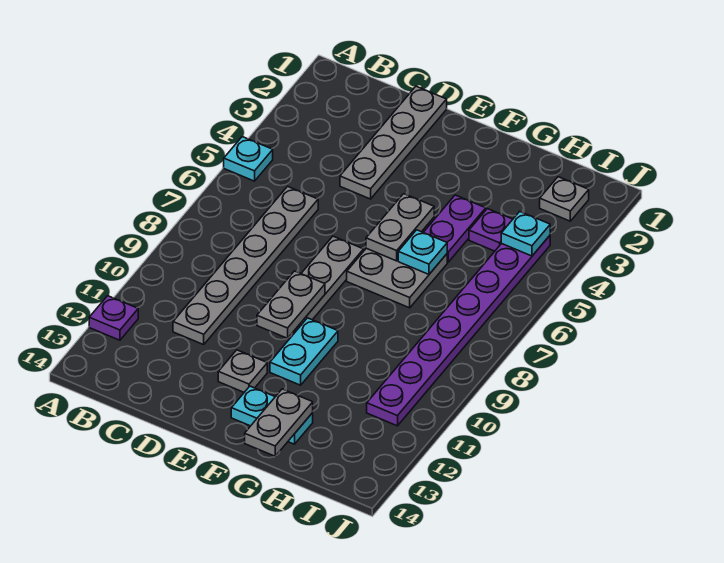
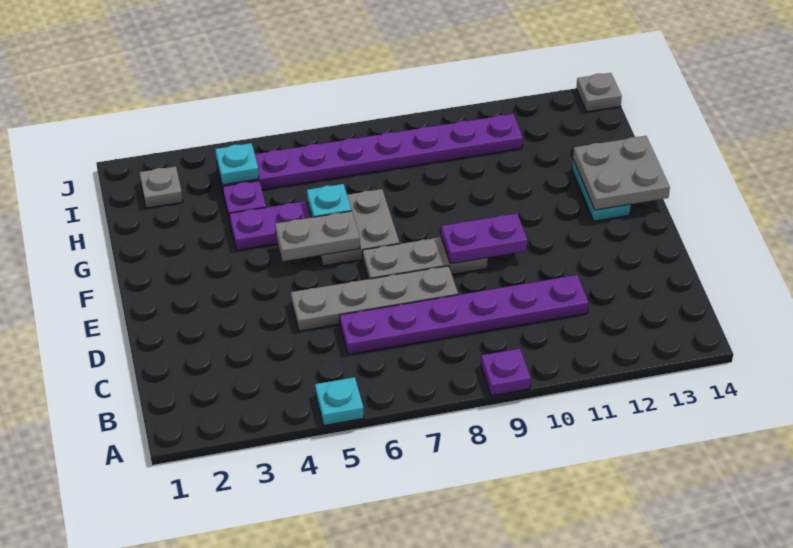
purple 1x1 plate [89,296,138,340] -> purple 1x1 plate moved to [481,349,531,396]
grey 1x6 plate [173,186,318,345] -> purple 1x6 plate [340,275,589,355]
grey 1x4 plate [340,86,447,199] -> grey 1x4 plate moved to [291,266,458,331]
grey 1x2 plate [257,271,325,338] -> purple 1x2 plate [441,214,527,264]
grey 1x1 plate [218,350,267,392] -> grey 1x1 plate moved to [576,73,622,112]
cyan 1x2 plate [270,318,338,385] -> none
grey 1x2 plate [245,389,313,456] -> grey 2x2 plate [573,136,670,210]

